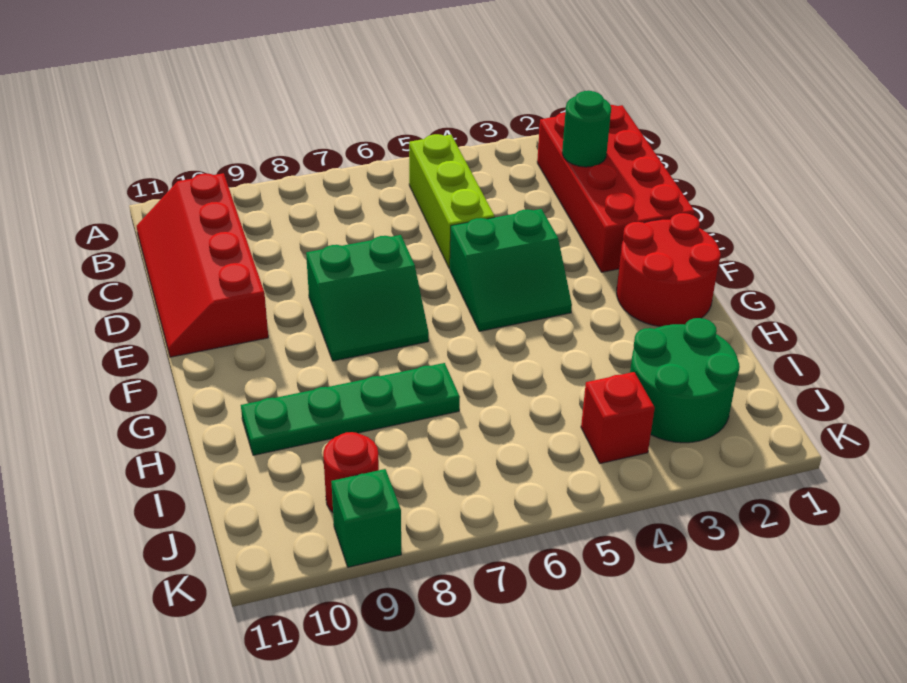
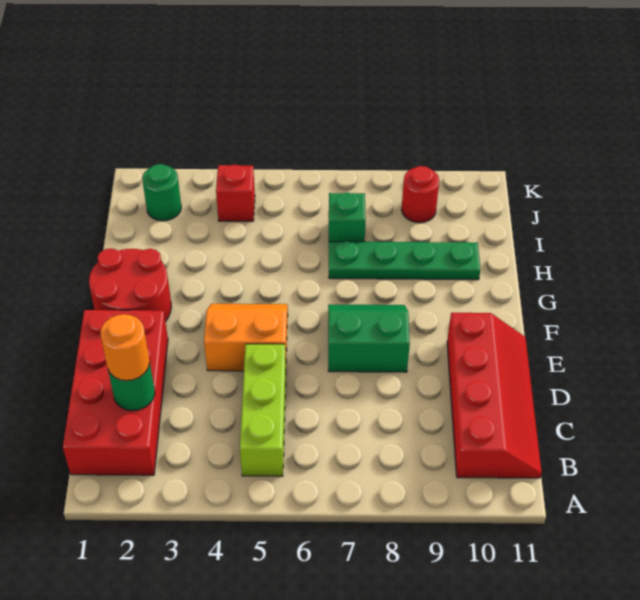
none -> orange 1x1 round brick [100,314,150,381]
green 2x2 slope [450,209,572,331] -> orange 2x2 slope [204,304,288,371]
green 2x2 round brick [630,318,740,443] -> green 1x1 round brick [142,164,181,221]
green 1x1 brick [331,469,401,567] -> green 1x1 brick moved to [329,193,366,242]

